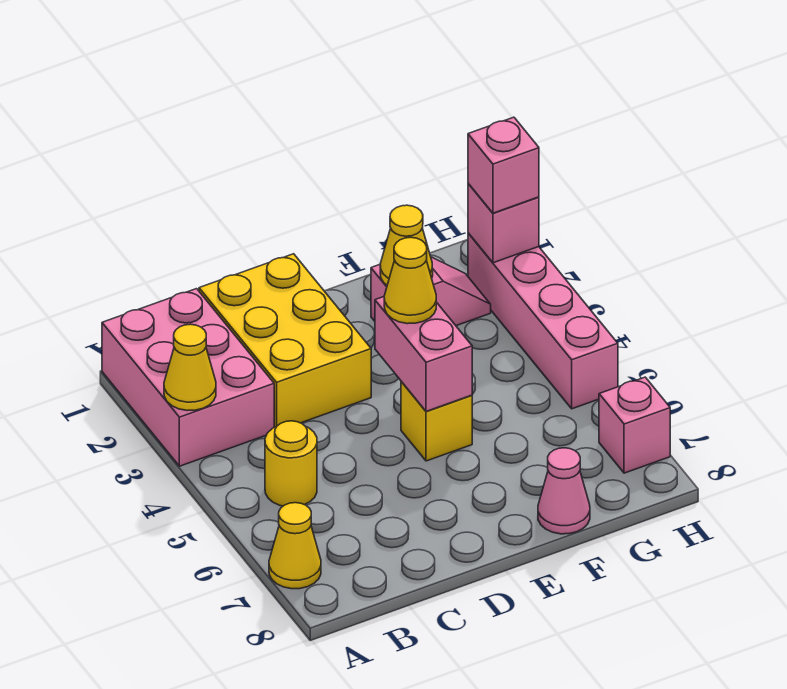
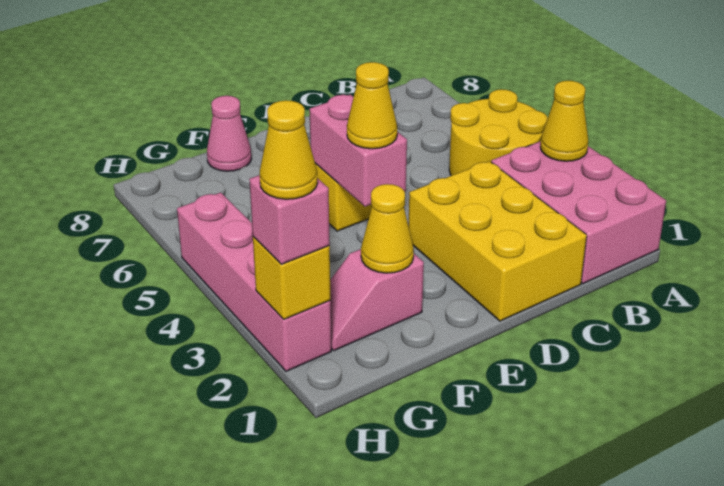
yellow 1x1 cone [269,503,321,589] -> yellow 1x1 cone moved to [260,100,317,199]
yellow 1x1 round brick [265,421,317,506] -> yellow 2x2 round brick [449,89,548,176]
pink 1x1 brick [468,184,539,263] -> yellow 1x1 brick [253,237,331,319]
pink 1x1 brick [599,377,670,473] -> none

